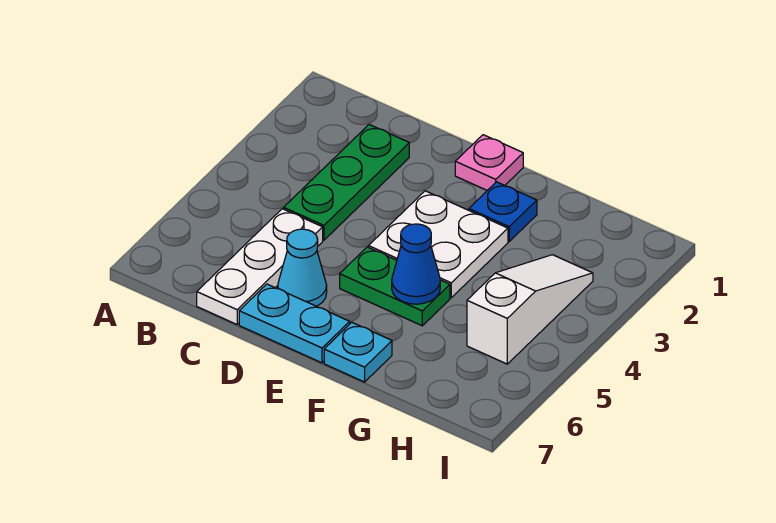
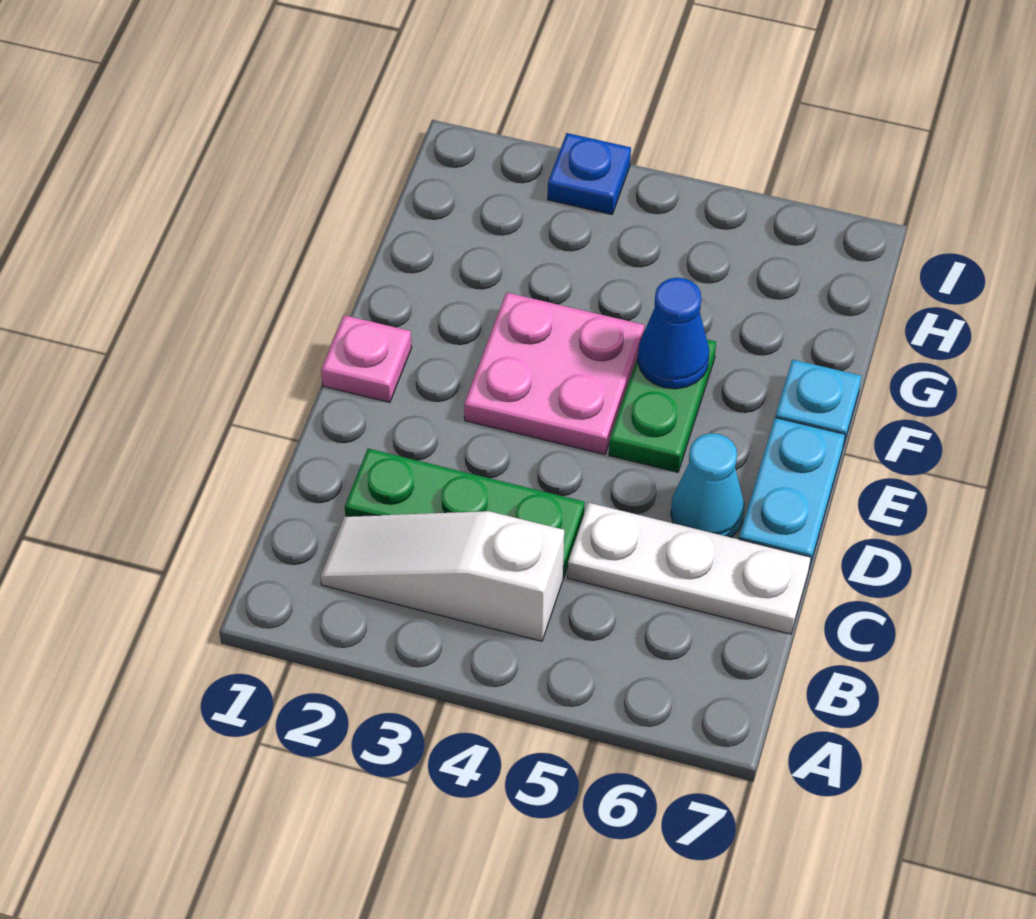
white 2x2 plate [369,191,508,298] -> pink 2x2 plate [464,293,644,455]
blue 1x1 plate [469,182,537,241] -> blue 1x1 plate moved to [548,133,631,214]
white 1x3 slope [467,255,593,364] -> white 1x3 slope moved to [320,511,564,641]

